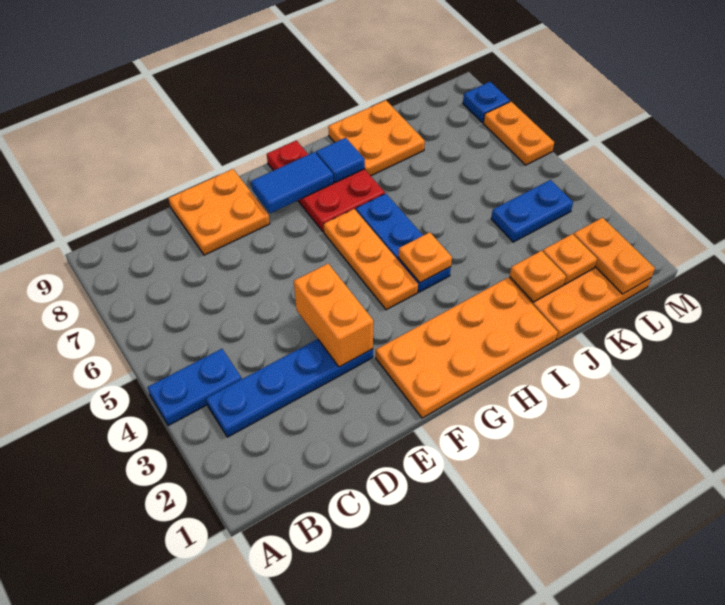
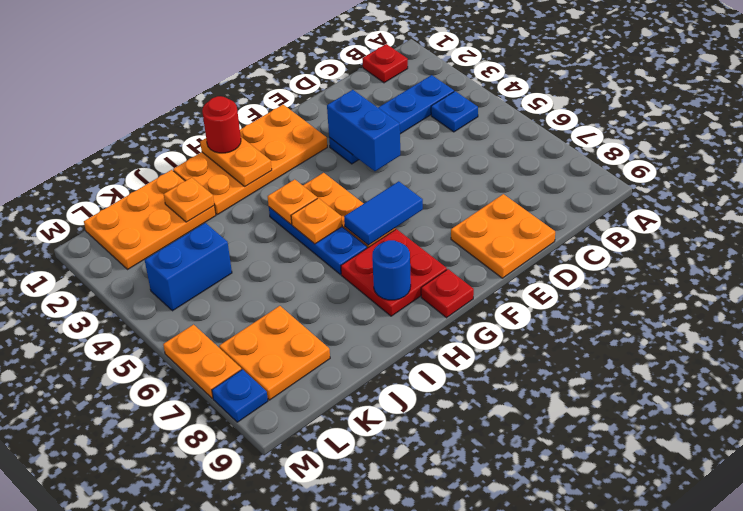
blue 1x2 plate [147,349,242,426] -> blue 1x1 plate [431,91,478,132]
none -> red 1x1 plate [362,44,408,83]
orange 1x2 brick [294,264,373,367] -> blue 1x2 brick [327,90,400,171]
blue 1x2 tile [251,152,333,213] -> blue 1x2 tile moved to [344,181,423,245]
none -> red 1x1 round brick [202,96,241,153]
blue 1x1 tile [316,138,365,183] -> blue 1x1 round brick [372,240,411,300]
orange 2x2 plate [328,100,425,176] -> orange 2x2 plate moved to [219,306,330,400]
orange 1x1 plate [543,234,597,284] -> orange 1x1 plate moved to [291,198,342,244]
blue 1x2 plate [491,180,573,242] -> blue 1x2 brick [145,223,232,311]
orange 1x2 plate [574,218,655,294] -> orange 1x2 plate moved to [200,137,272,186]

